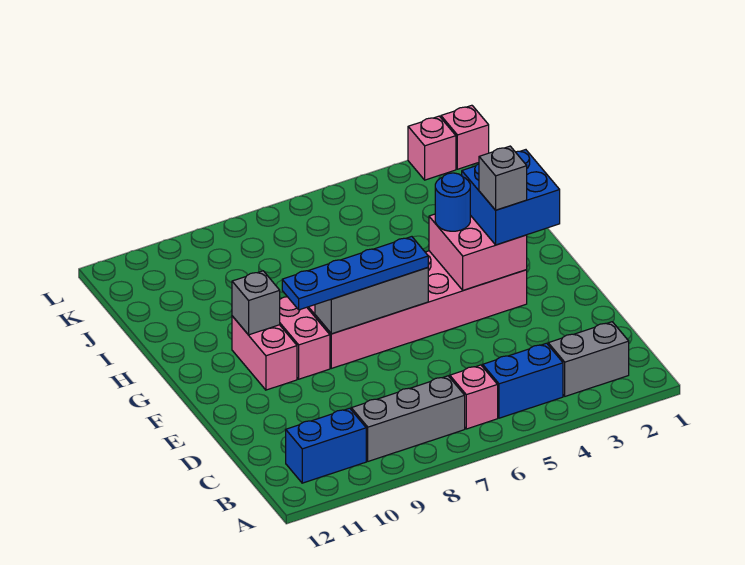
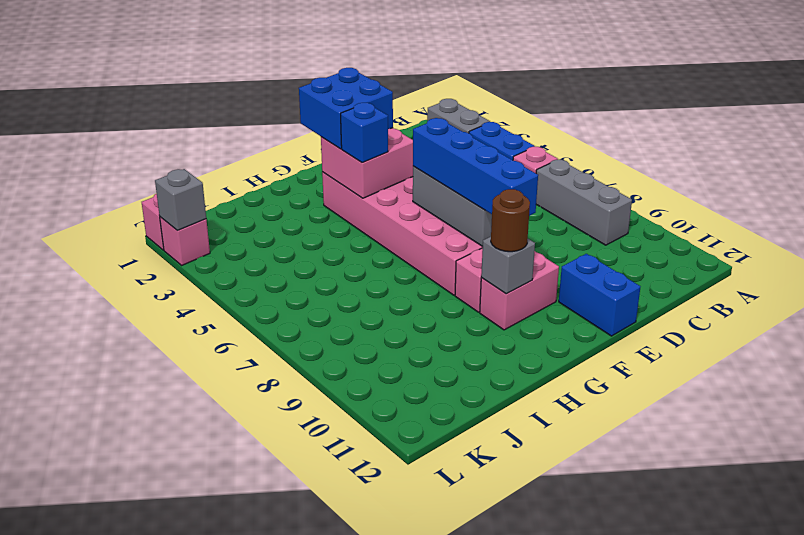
blue 1x2 brick [286,408,366,483] -> blue 1x2 brick moved to [559,254,640,336]
grey 1x1 brick [479,146,527,210] -> grey 1x1 brick moved to [155,169,206,231]
blue 1x4 plate [282,237,428,310] -> blue 1x4 brick [413,118,538,216]
blue 1x1 round brick [435,173,470,231] -> blue 1x1 brick [341,103,388,163]
none -> brown 1x1 round brick [491,189,530,252]

